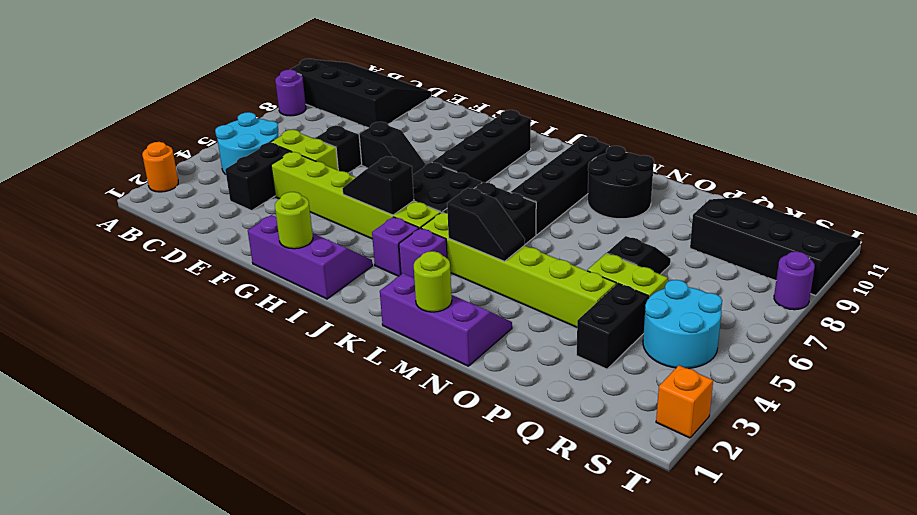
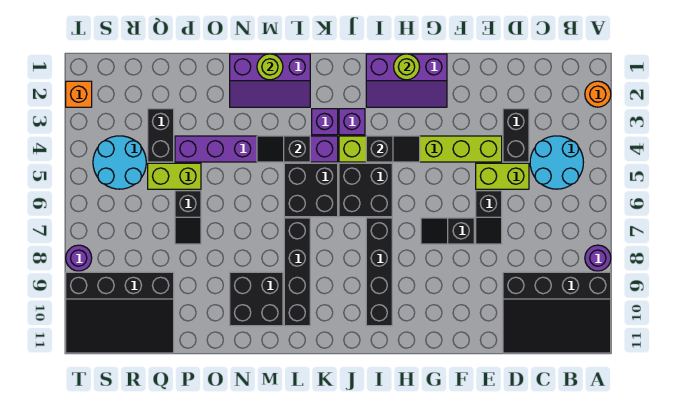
lime 1x6 brick [421,212,616,327] -> purple 1x6 brick [175,136,338,162]
black 2x2 round brick [588,146,654,219] -> black 2x2 brick [230,272,283,326]

